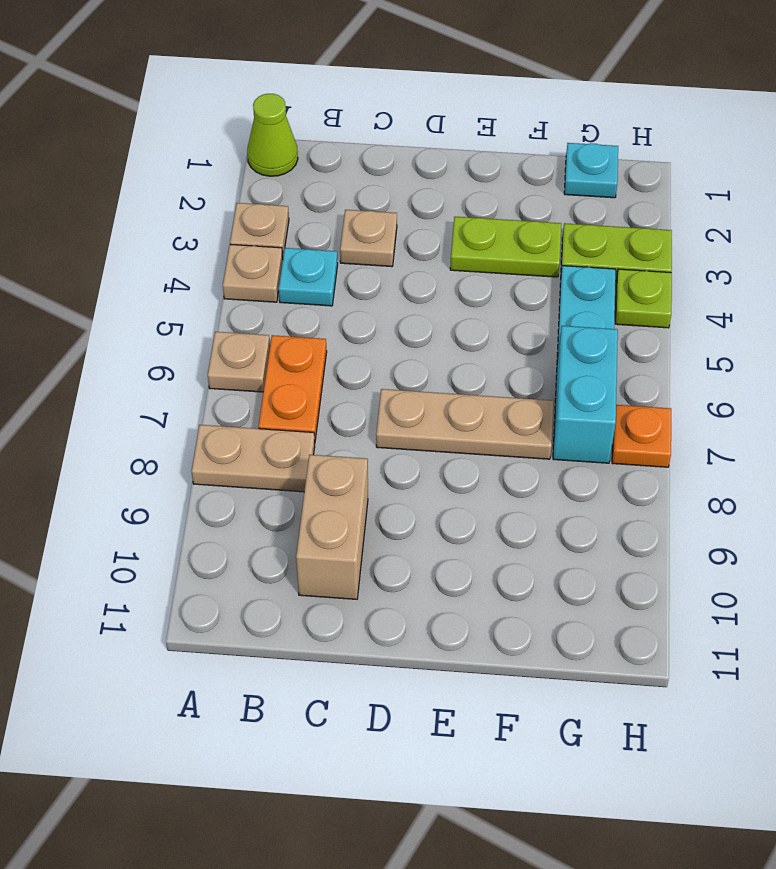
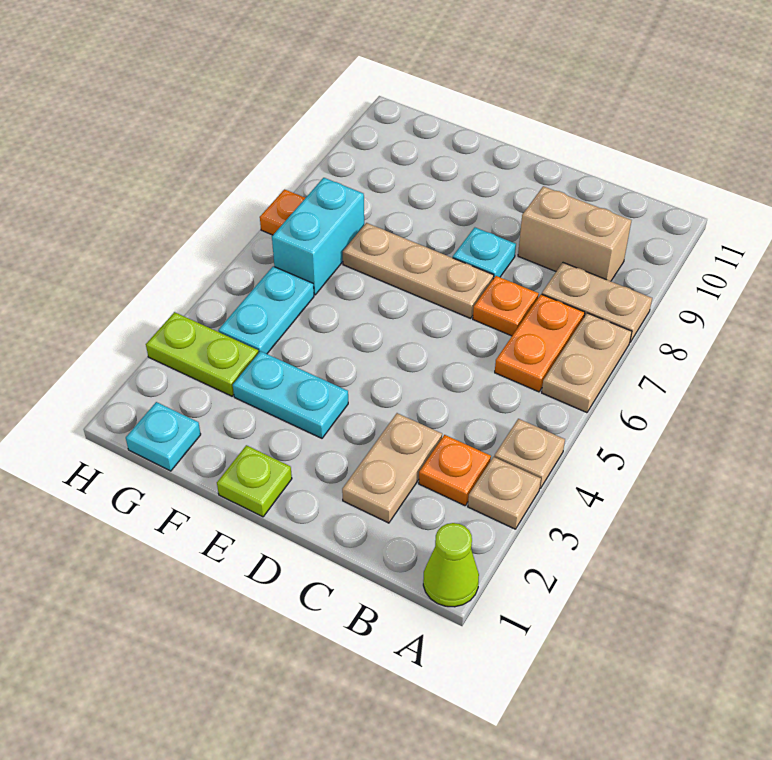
tan 1x1 plate [208,332,270,392] -> tan 1x2 plate [542,313,632,413]
none -> orange 1x1 plate [419,435,491,506]
cyan 1x1 plate [279,248,338,306] -> cyan 1x1 plate moved to [453,228,516,279]
tan 1x1 plate [340,210,397,267] -> tan 1x2 plate [342,413,442,523]
none -> orange 1x1 plate [473,276,539,336]
tan 1x2 brick [296,455,368,599] -> tan 1x2 brick turned to [518,186,631,281]
lime 1x2 plate [450,217,561,277] -> cyan 1x2 plate [233,351,348,438]
lime 1x1 plate [615,269,672,328] -> lime 1x1 plate moved to [217,445,292,517]

